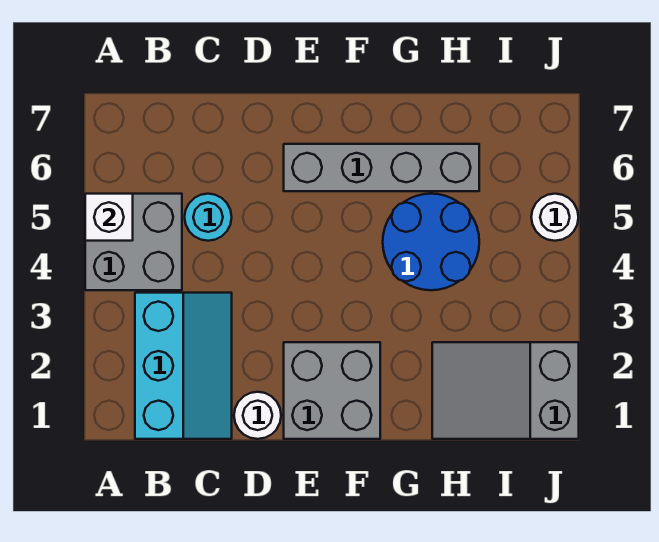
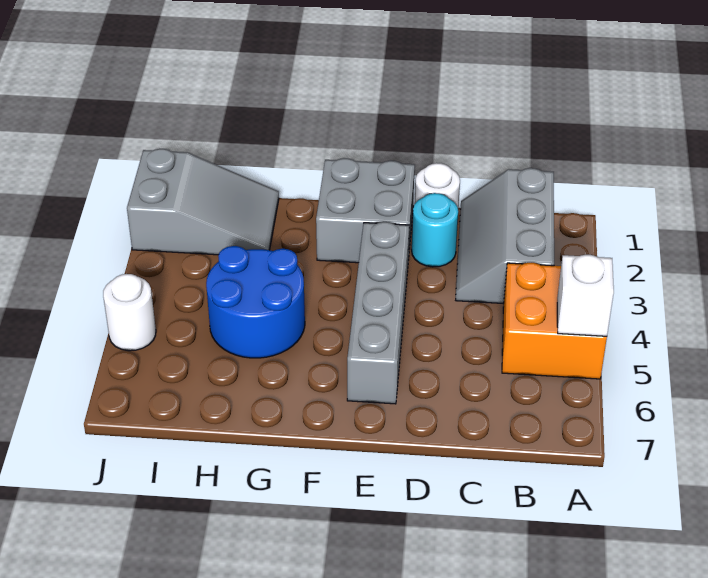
grey 2x2 brick [85,194,182,290] -> orange 2x2 brick [502,263,607,379]
cyan 2x3 slope [135,293,232,439] -> grey 2x3 slope [456,168,554,304]
cyan 1x1 round brick [185,194,232,241] -> cyan 1x1 round brick moved to [412,193,458,267]
grey 1x4 brick [284,144,479,191] -> grey 1x4 brick turned to [347,222,409,404]

